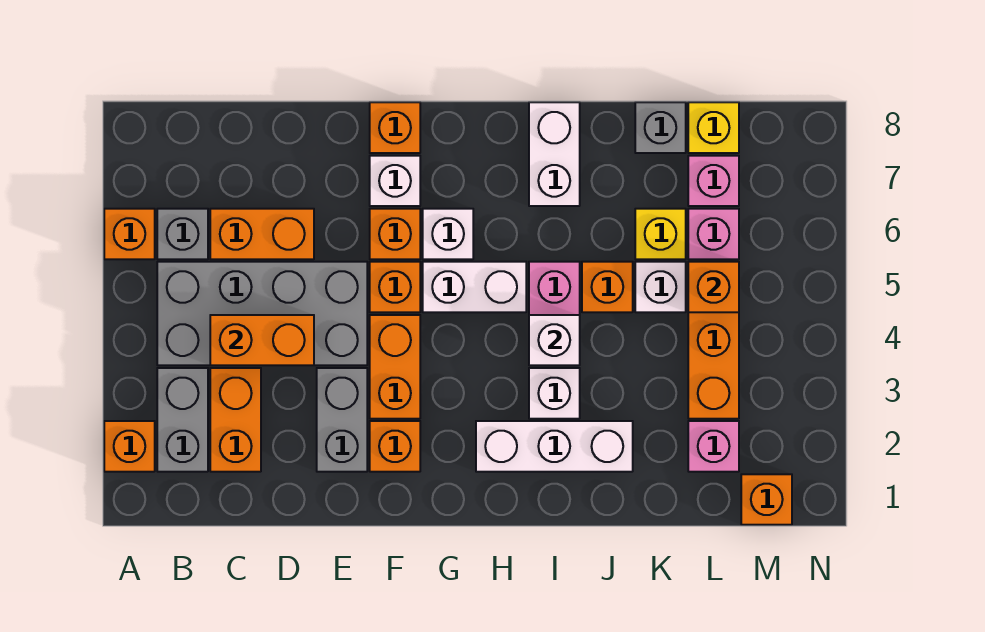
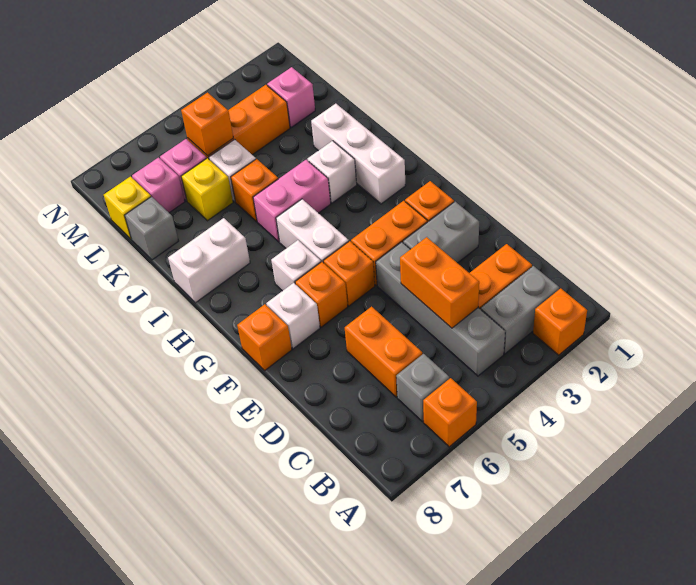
grey 2x4 brick [157,262,367,365] -> grey 1x4 brick [376,242,505,376]
white 1x1 brick [529,315,580,365] -> none
orange 1x1 brick [741,474,792,525] -> none

